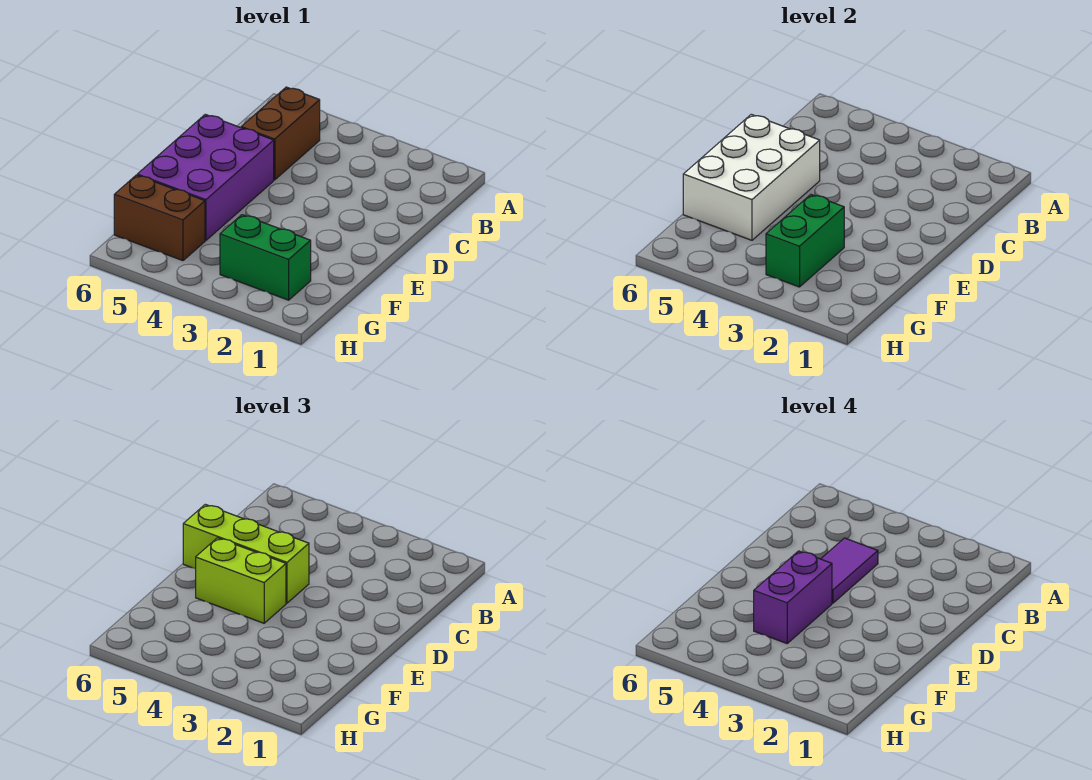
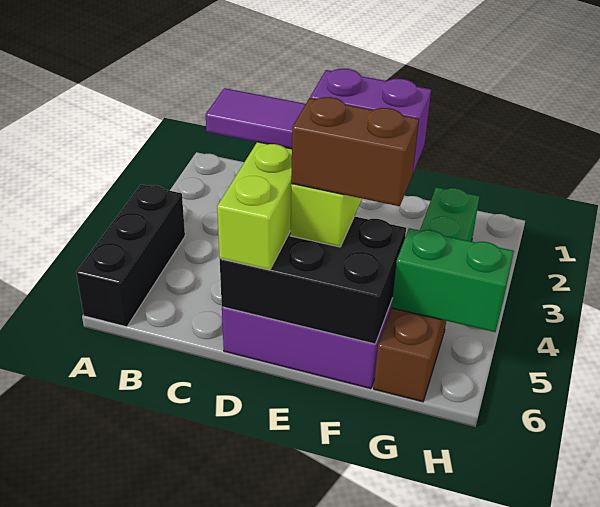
none -> black 1x3 brick [76,185,185,327]
brown 1x2 brick [241,87,320,180] -> brown 1x2 brick moved to [291,97,419,206]
white 2x3 brick [683,114,820,240] -> black 2x3 brick [220,216,406,344]
green 1x2 brick [766,195,844,287] -> green 1x2 brick moved to [392,228,514,332]

